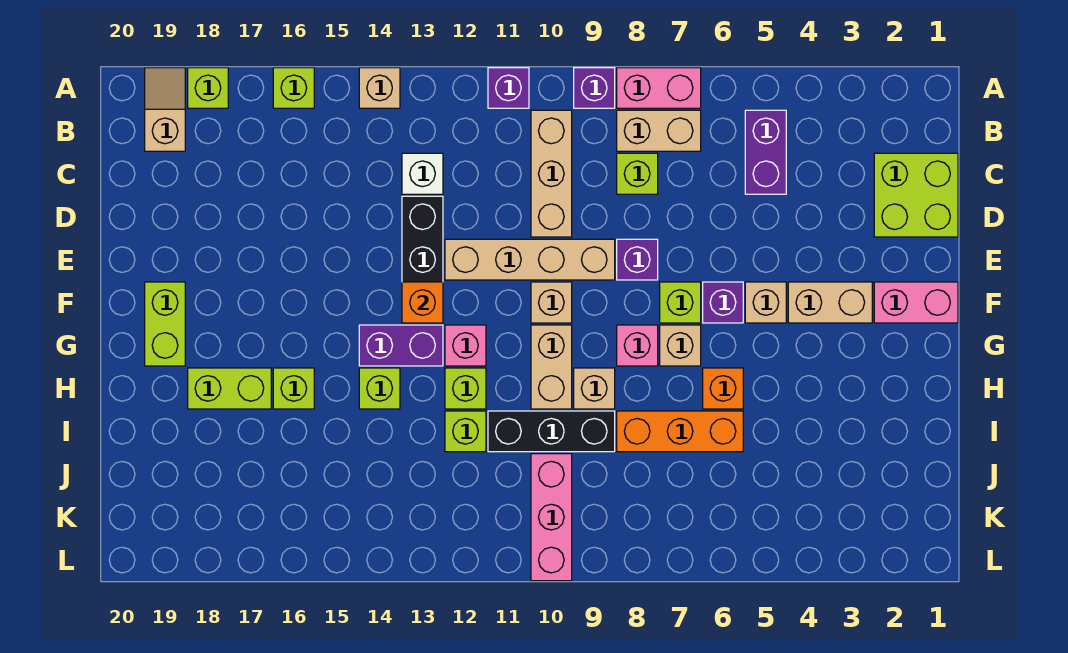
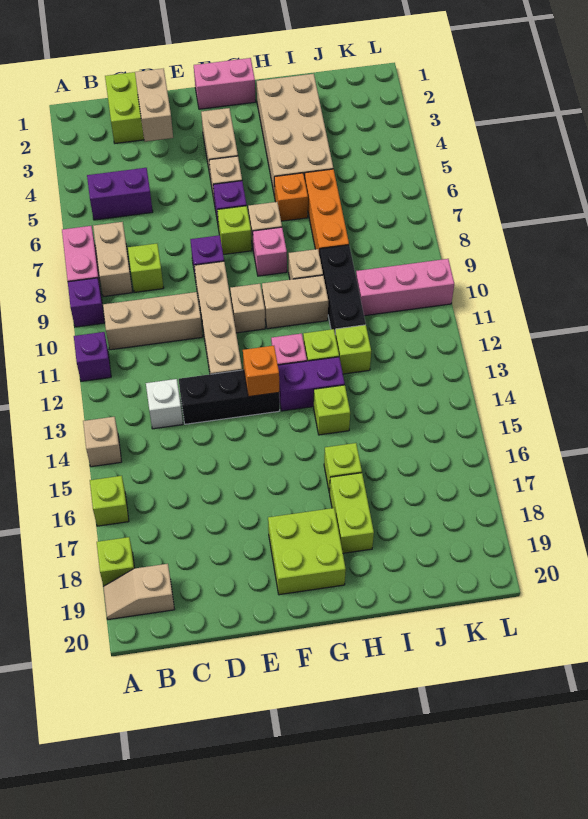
none -> tan 1x2 brick [135,69,173,141]
pink 1x2 brick [874,282,958,323] -> pink 1x2 brick turned to [194,58,256,109]
lime 1x2 brick [145,282,185,366] -> lime 2x2 brick [268,508,346,595]
purple 1x2 brick [359,325,443,366] -> purple 1x2 brick turned to [278,357,345,411]
none -> tan 2x4 brick [257,74,333,197]

